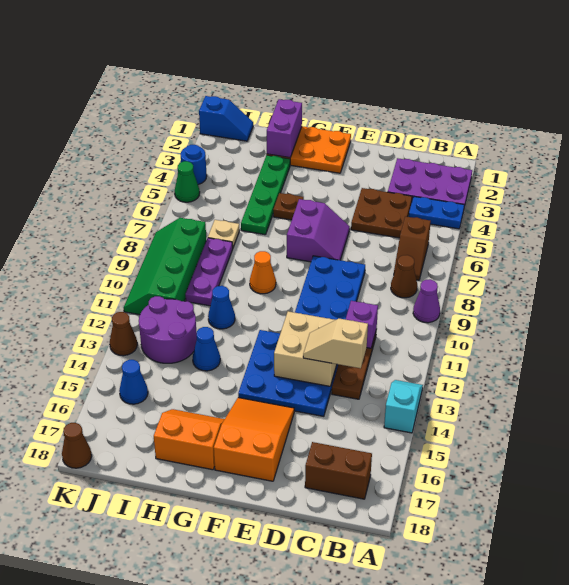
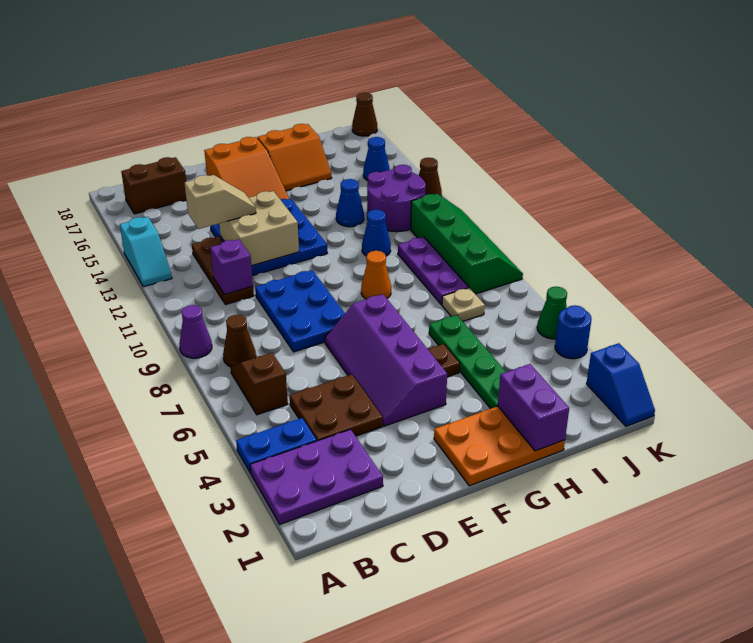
purple 2x2 slope [287,199,350,262] -> purple 2x4 slope [325,294,447,426]
blue 1x2 slope [199,96,253,141] -> blue 1x2 slope turned to [586,343,655,426]

